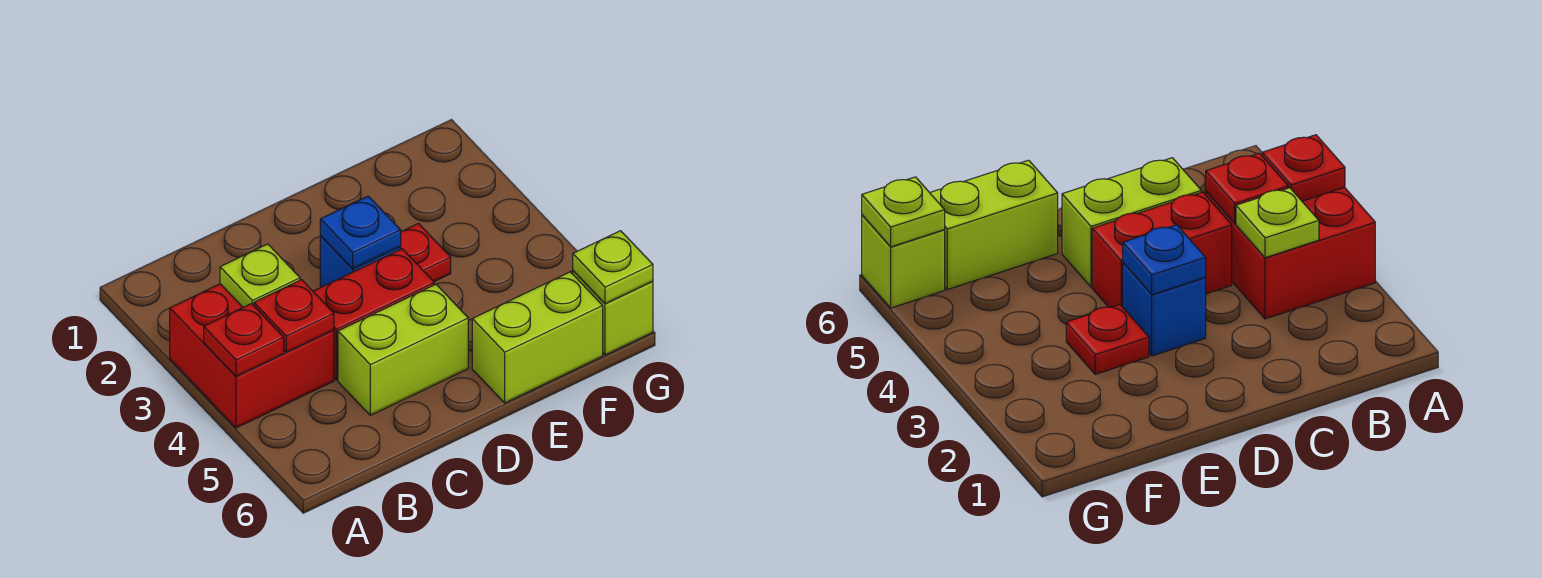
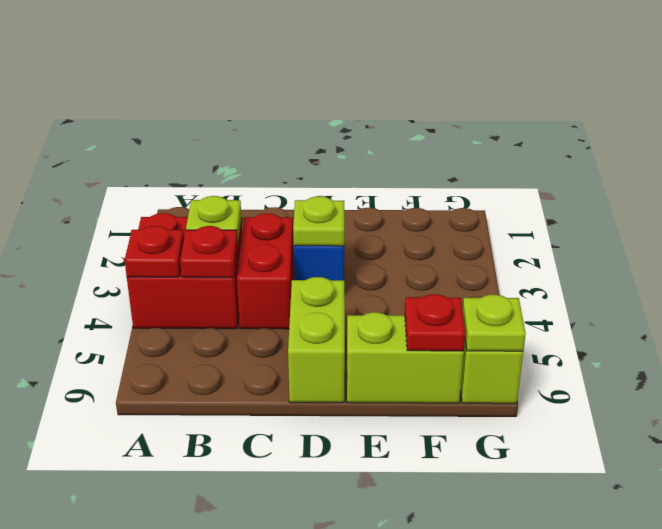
red 1x2 brick [313,249,434,380] -> red 1x2 brick turned to [237,214,294,329]
lime 1x2 brick [338,284,468,415] -> lime 1x2 brick turned to [288,277,345,403]
blue 1x1 plate [320,196,401,269] -> lime 1x1 plate [293,196,344,246]
red 1x1 plate [400,223,451,282] -> red 1x1 plate moved to [405,294,465,351]

